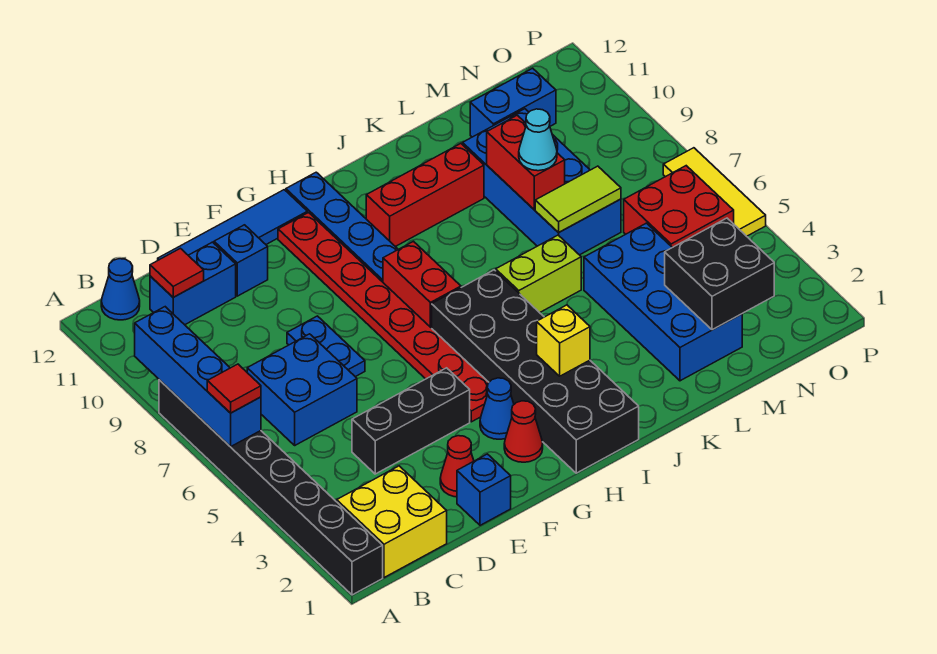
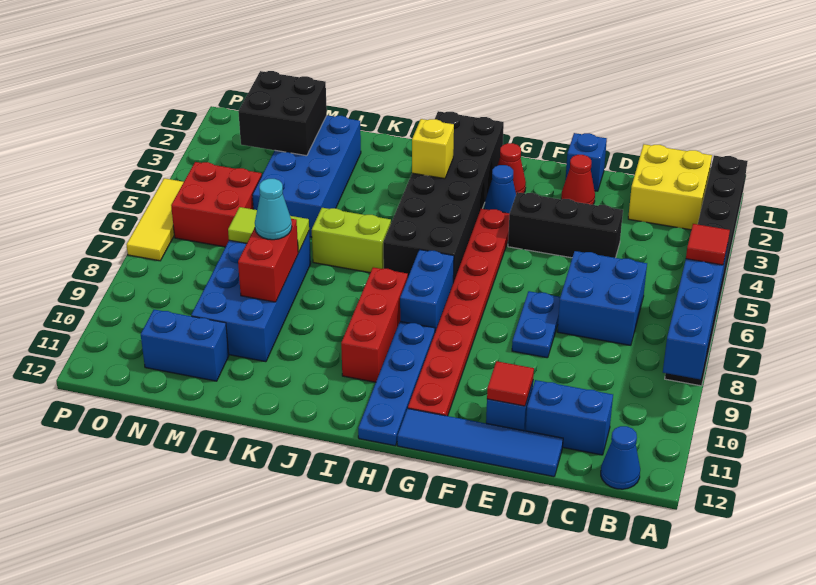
red 1x1 tile [150,248,204,297] -> red 1x1 tile moved to [487,361,534,406]
red 1x2 brick [383,241,461,328] -> blue 1x2 brick [400,250,454,332]
red 1x3 brick [366,144,484,247] -> red 1x3 brick turned to [341,267,408,382]

